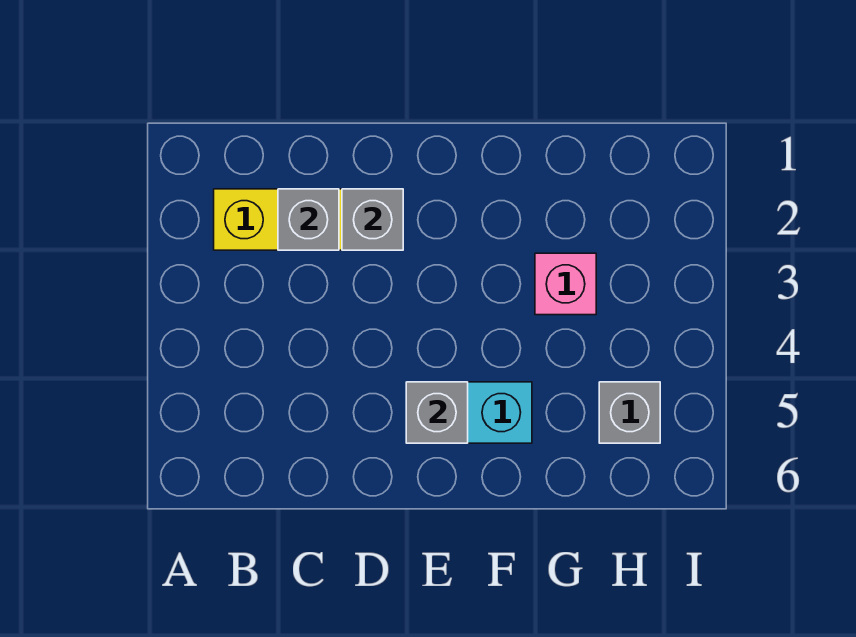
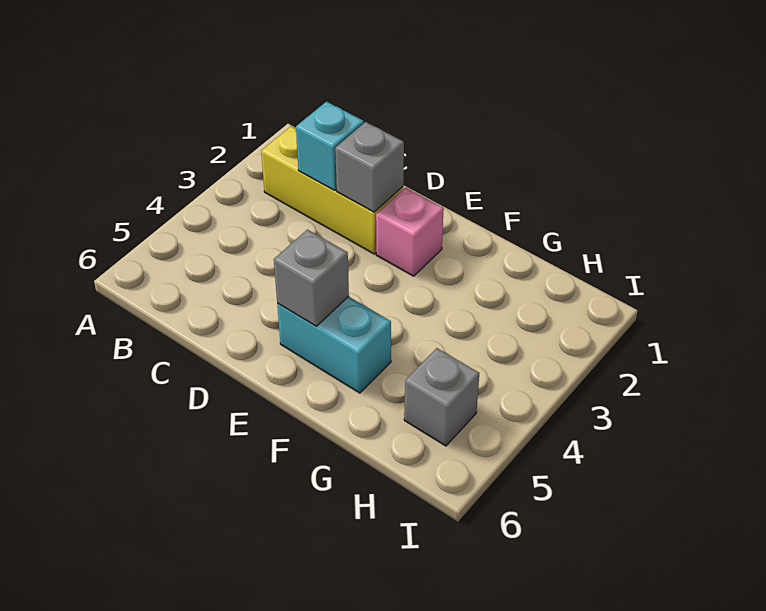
grey 1x1 brick [278,189,339,250] -> cyan 1x1 brick [296,102,364,190]
pink 1x1 brick [535,253,596,315] -> pink 1x1 brick moved to [376,188,444,276]

